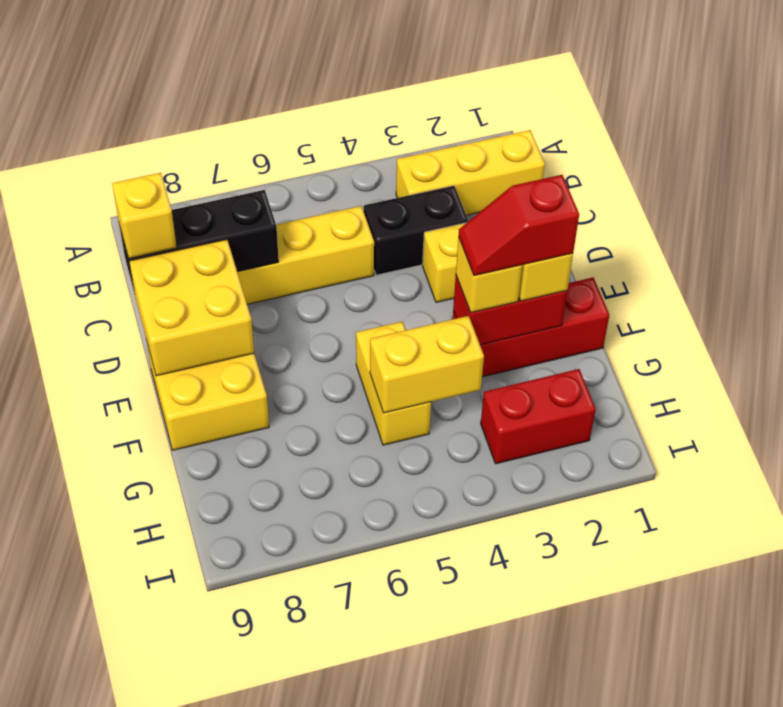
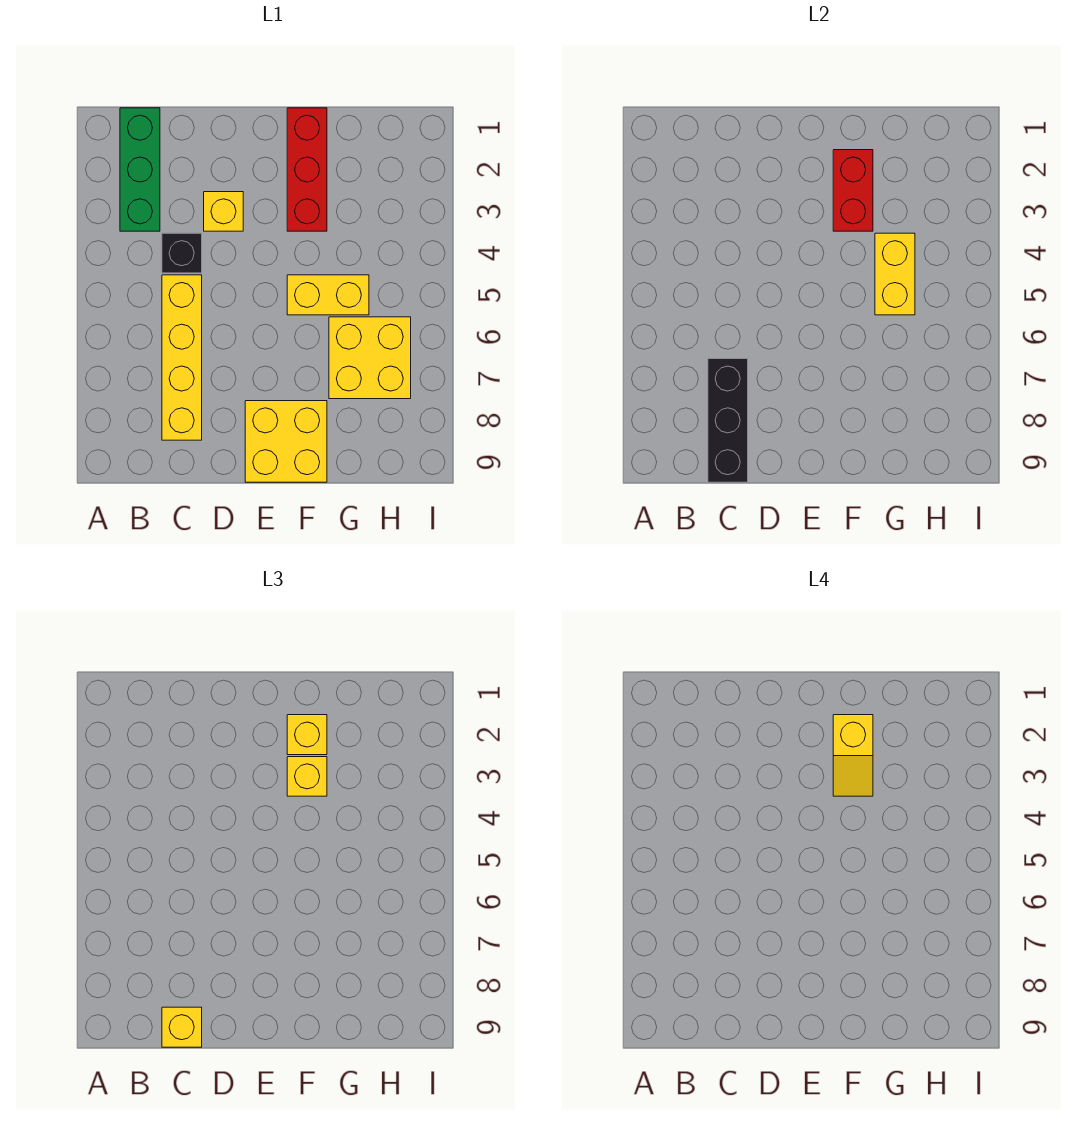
yellow 1x3 brick [396,130,545,215] -> green 1x3 brick [120,108,160,231]
black 1x2 brick [364,186,468,275] -> black 1x1 brick [162,233,202,273]
yellow 2x2 brick [129,240,254,376] -> yellow 2x2 brick moved to [329,317,411,399]
red 1x2 slope [459,175,579,276] -> yellow 1x2 slope [833,715,873,796]
red 1x2 brick [481,369,596,464] -> none

